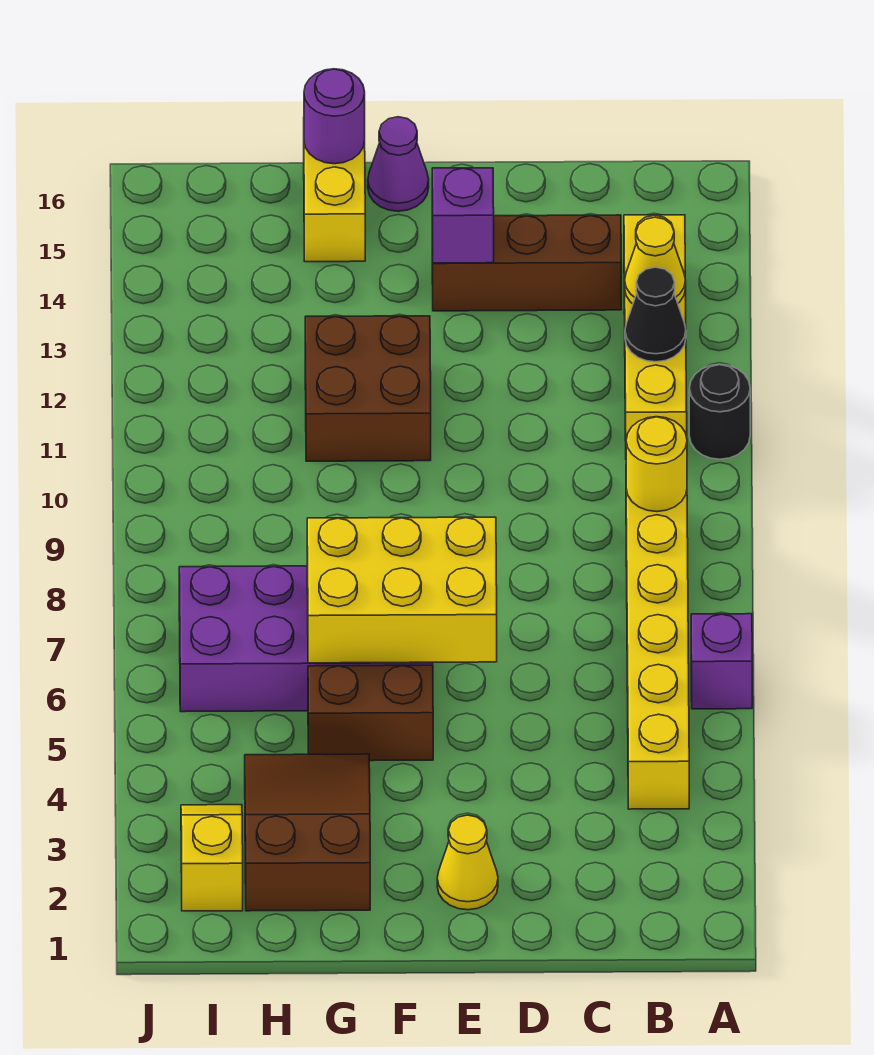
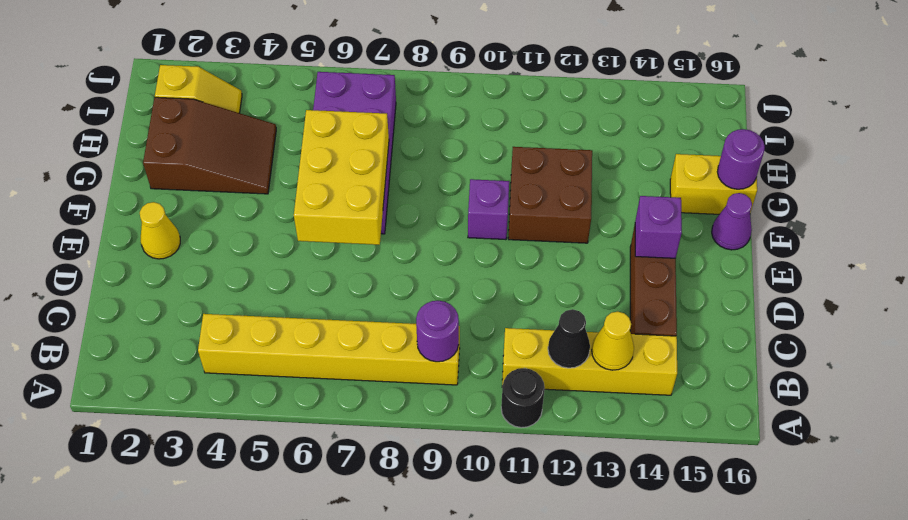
purple 1x1 brick [691,614,752,709] -> purple 1x1 brick moved to [468,179,509,240]
yellow 1x1 round brick [626,417,687,512] -> purple 1x1 round brick [416,301,459,362]
brown 1x2 brick [308,665,433,761] -> none

